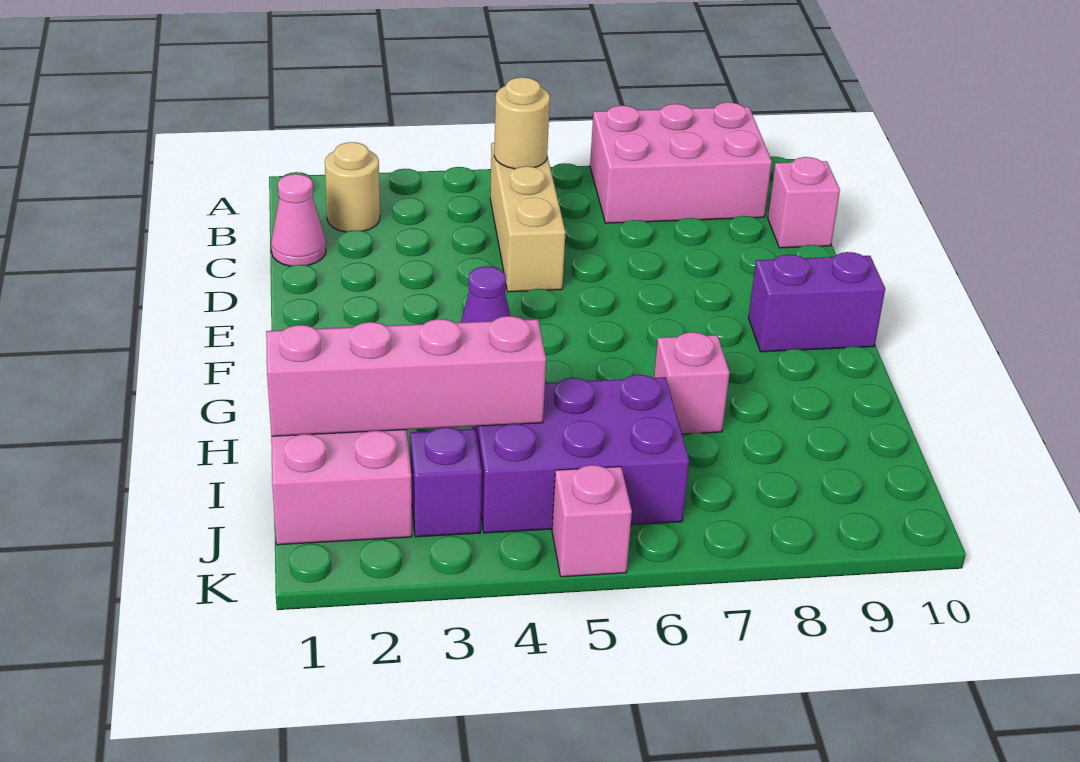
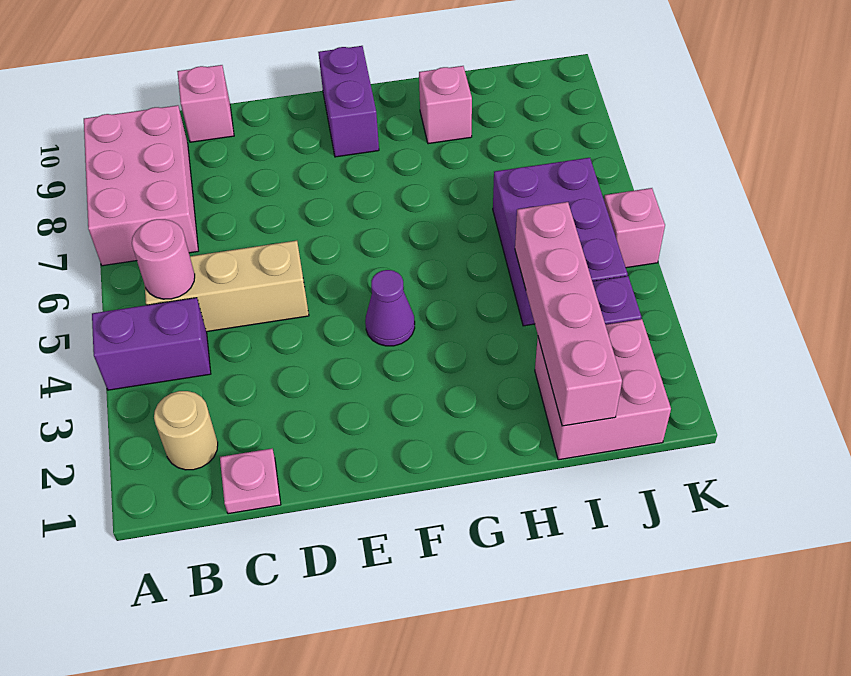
none -> purple 1x2 brick [92,298,211,390]
tan 1x1 round brick [494,77,550,169] -> pink 1x1 round brick [132,219,195,299]
pink 1x1 cone [271,174,326,266] -> pink 1x1 plate [220,449,281,514]
pink 1x1 brick [654,332,730,434] -> pink 1x1 brick moved to [419,66,472,144]

